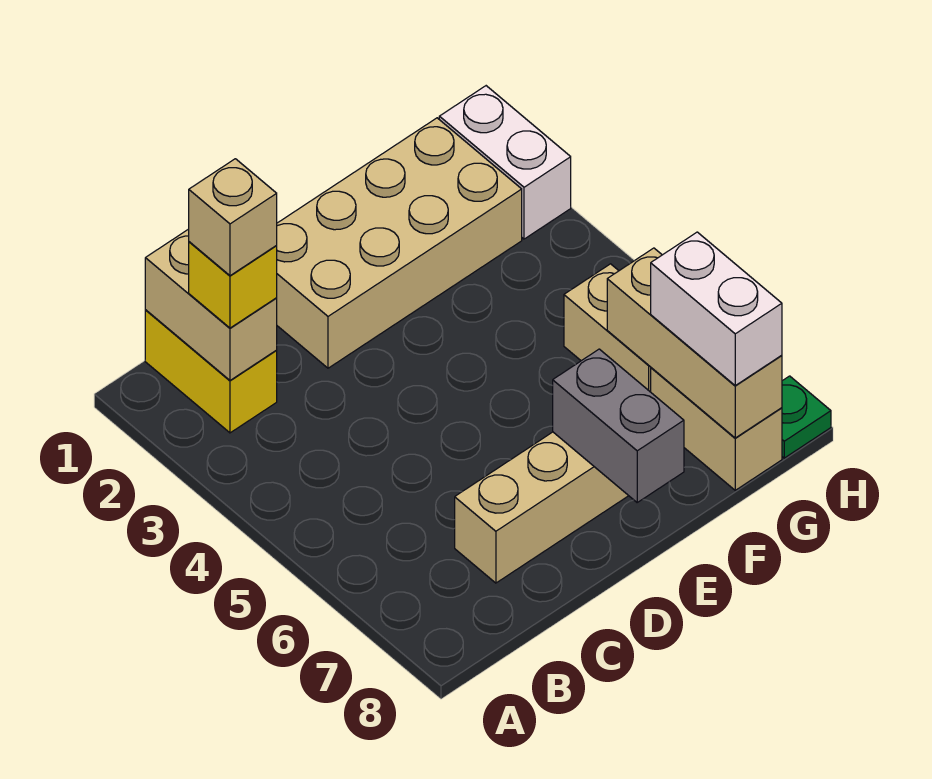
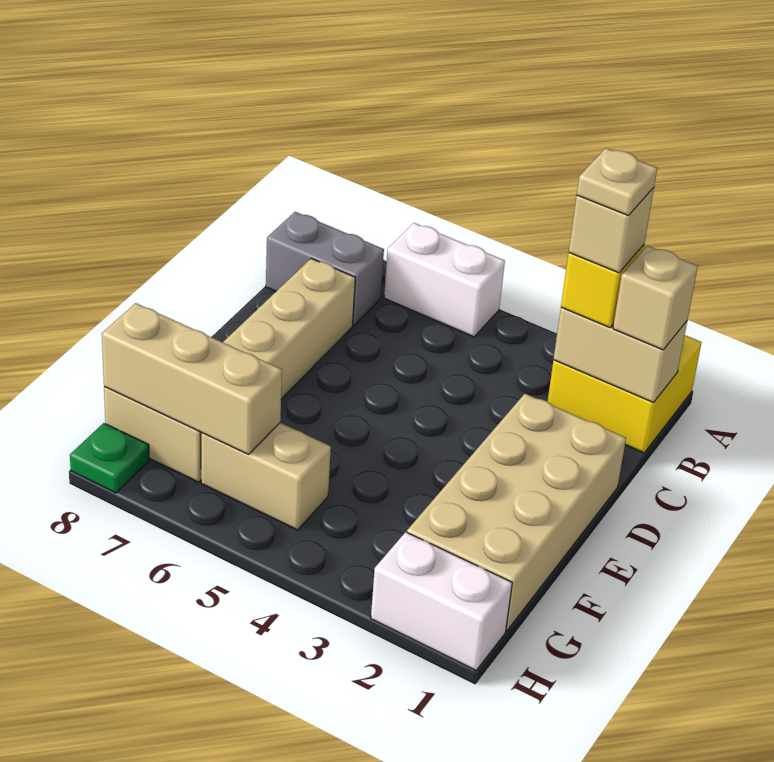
yellow 1x2 brick [145,310,277,433] -> yellow 2x2 brick [548,335,701,453]
none -> tan 1x1 brick [613,246,698,350]
none -> tan 1x1 plate [577,148,657,216]
grey 1x2 brick [553,349,684,502] -> grey 1x2 brick moved to [266,212,384,326]
white 1x2 brick [651,232,782,385] -> white 1x2 brick moved to [384,223,505,337]

